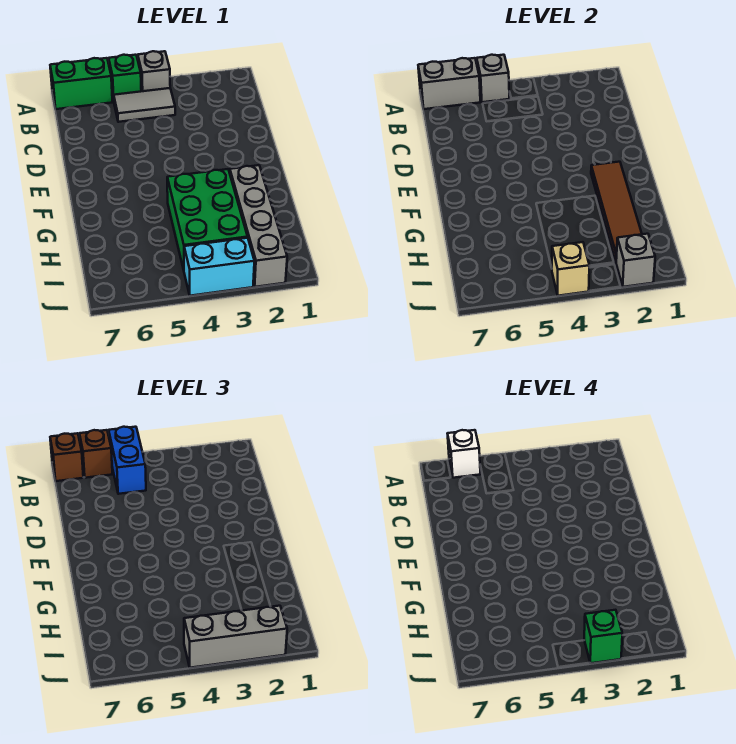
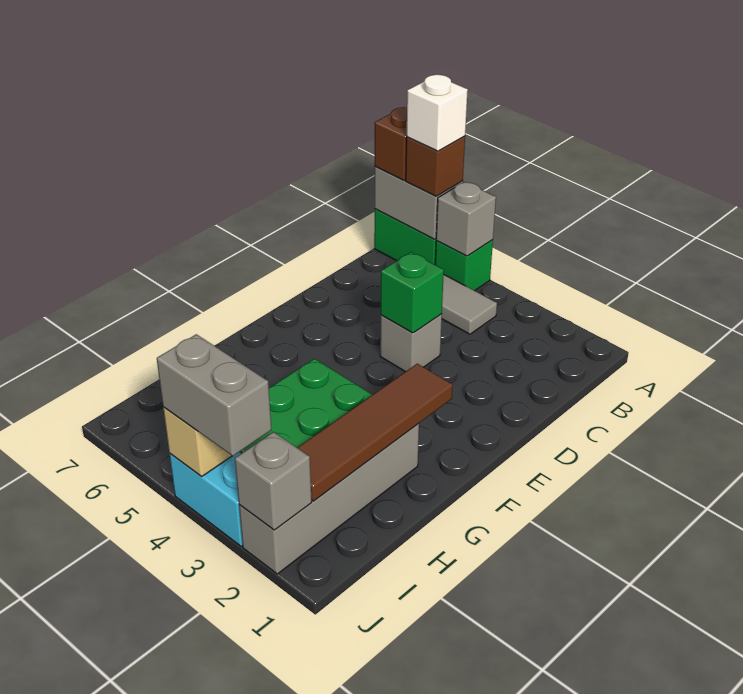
grey 1x1 brick [138,51,170,91] -> grey 1x1 brick moved to [380,314,442,372]
blue 1x2 brick [109,427,146,494] -> none
grey 1x3 brick [184,606,287,668] -> grey 1x2 brick [157,334,271,456]
green 1x1 brick [584,610,622,663] -> green 1x1 brick moved to [381,252,444,333]

